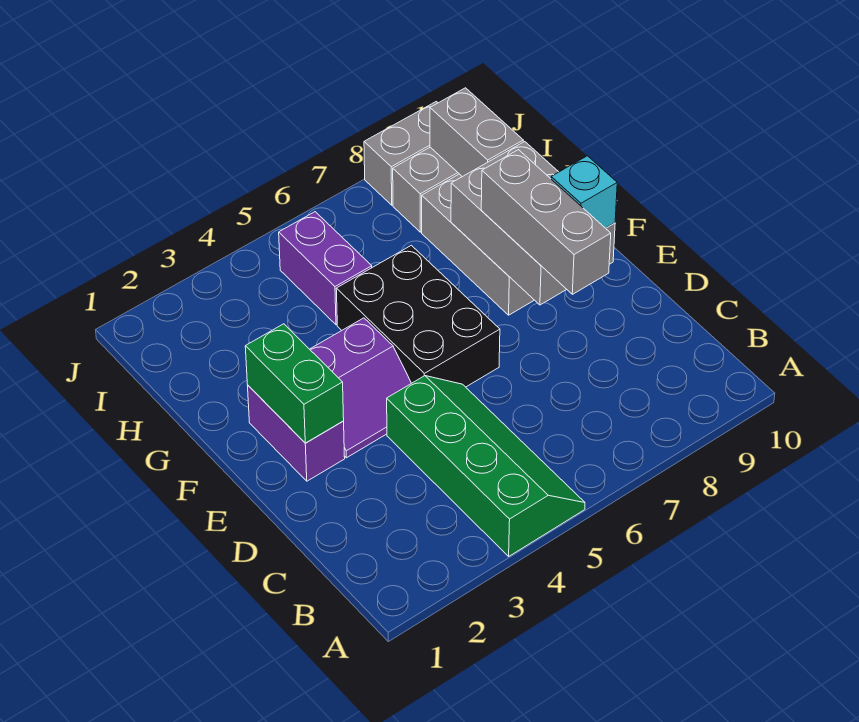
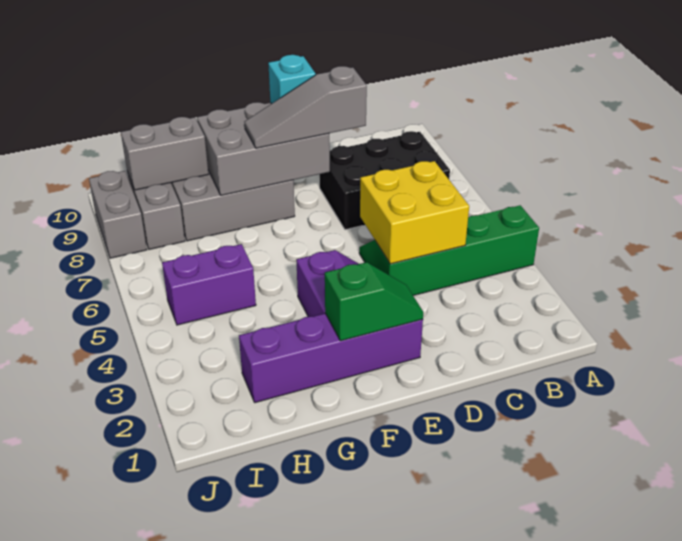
none -> yellow 2x2 brick [360,161,469,264]
grey 1x3 brick [481,150,611,294] -> grey 1x3 slope [244,66,367,148]
purple 1x2 brick [248,386,345,481] -> purple 1x4 brick [239,313,423,403]
green 1x2 brick [245,324,344,443] -> green 1x2 slope [325,262,423,341]
black 2x3 brick [336,245,500,387] -> black 2x3 brick moved to [320,131,450,230]

